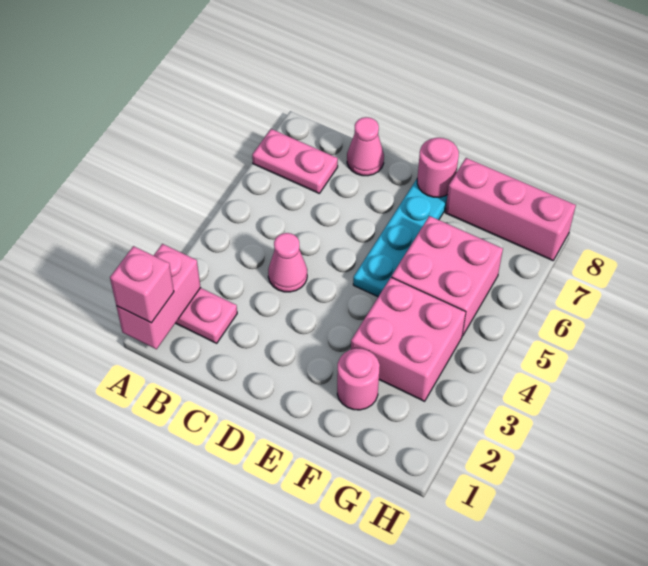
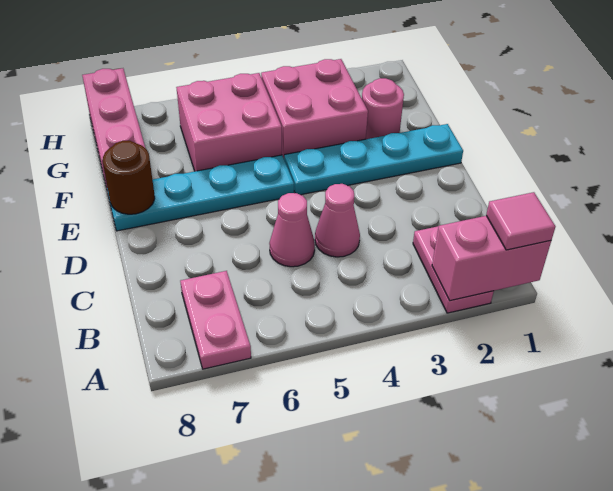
pink 1x1 brick [110,246,174,323] -> pink 1x1 tile [486,192,555,250]
pink 1x1 cone [347,117,384,176] -> pink 1x1 cone moved to [269,193,315,267]
none -> cyan 1x4 plate [284,124,463,195]
pink 1x1 round brick [417,138,459,197] -> brown 1x1 round brick [103,141,155,214]

